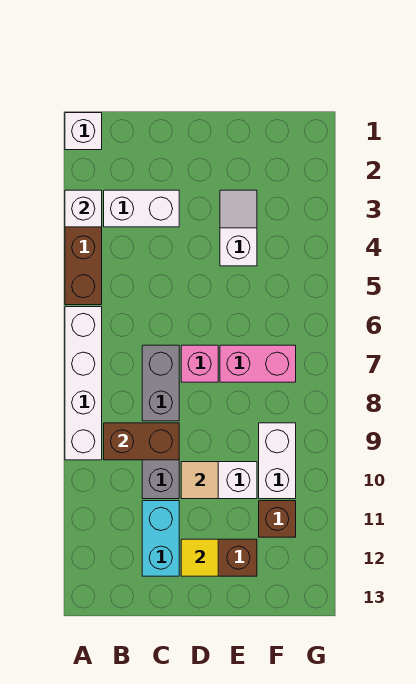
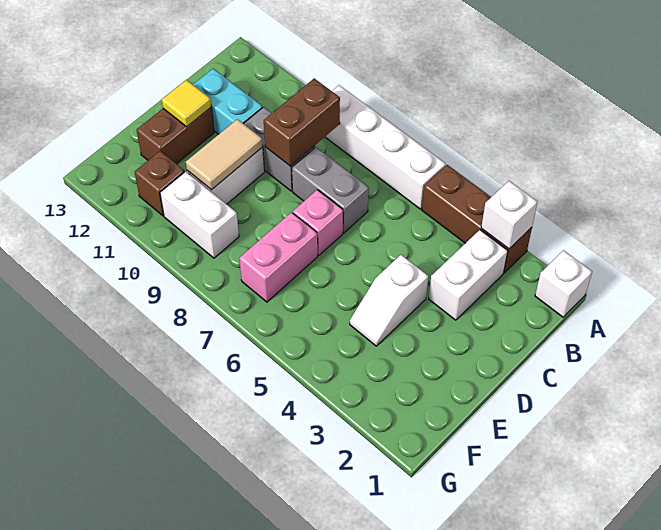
tan 1x1 tile [181,462,218,499] -> tan 1x2 tile [186,119,263,190]
white 1x2 slope [220,190,257,266] -> white 1x2 slope turned to [350,255,428,346]

